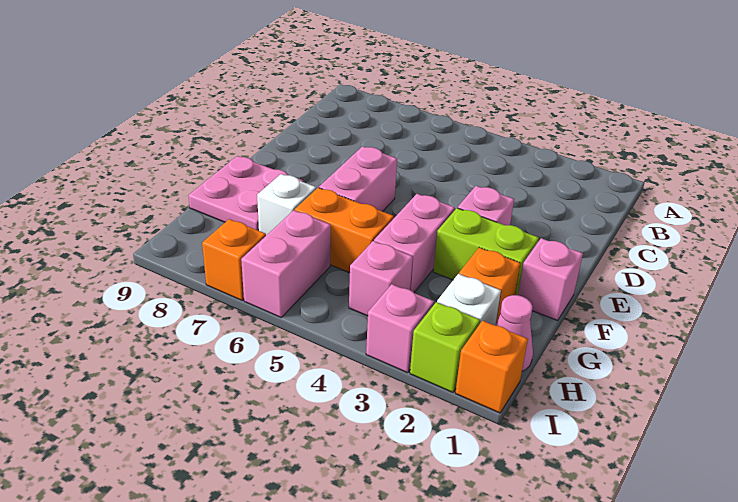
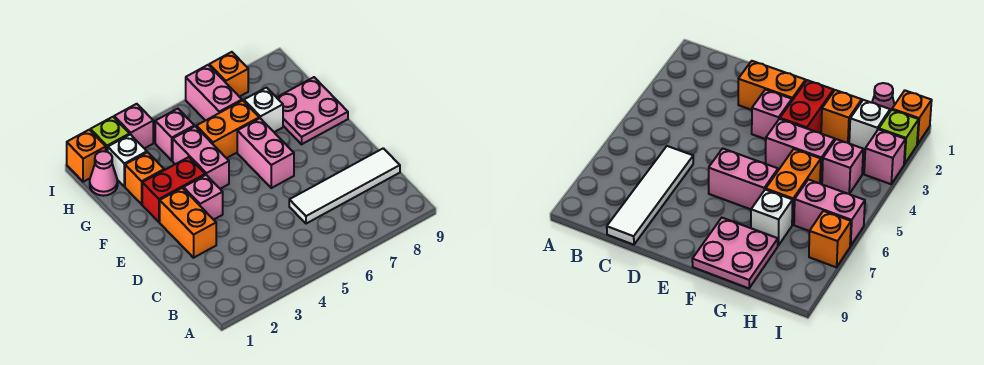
none -> white 1x4 tile [289,148,400,224]
none -> orange 1x2 brick [160,188,216,258]
pink 1x1 brick [518,238,583,320] -> none
lime 1x2 brick [433,208,539,295] -> red 1x2 brick [142,157,205,222]

